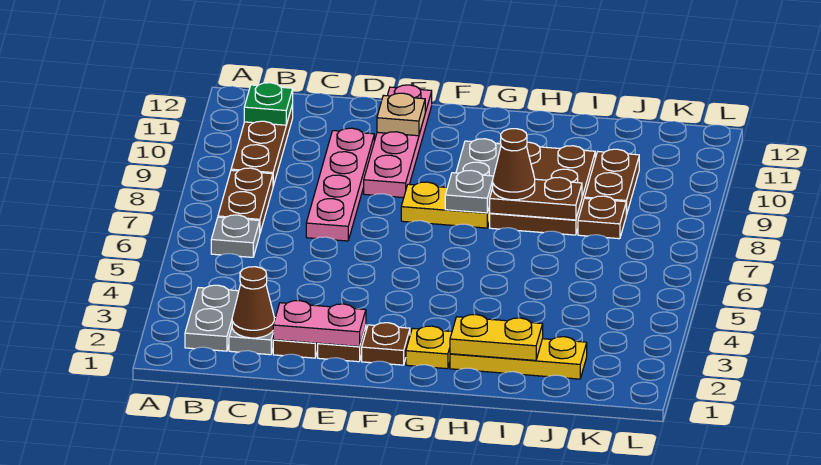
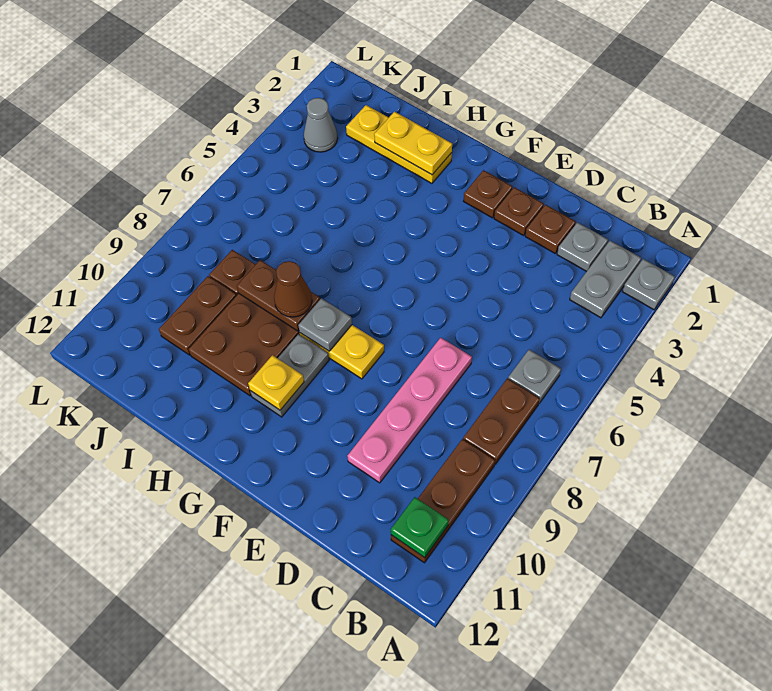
none -> grey 1x1 plate [622,259,675,310]
brown 1x1 cone [232,267,274,338] -> none
pink 1x2 plate [273,301,366,347] -> none
pink 1x4 plate [364,85,432,198] -> none
tan 1x1 plate [377,93,425,136] -> none
yellow 1x1 plate [406,326,452,369] -> yellow 1x1 plate moved to [248,355,304,410]
none -> grey 1x1 cone [304,98,338,152]

